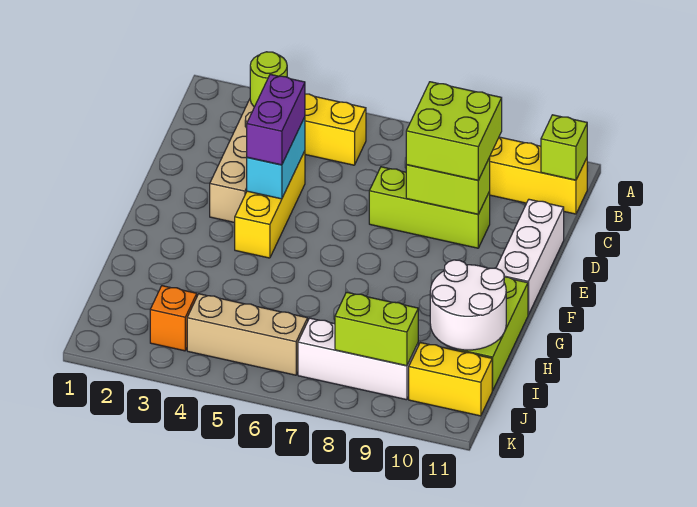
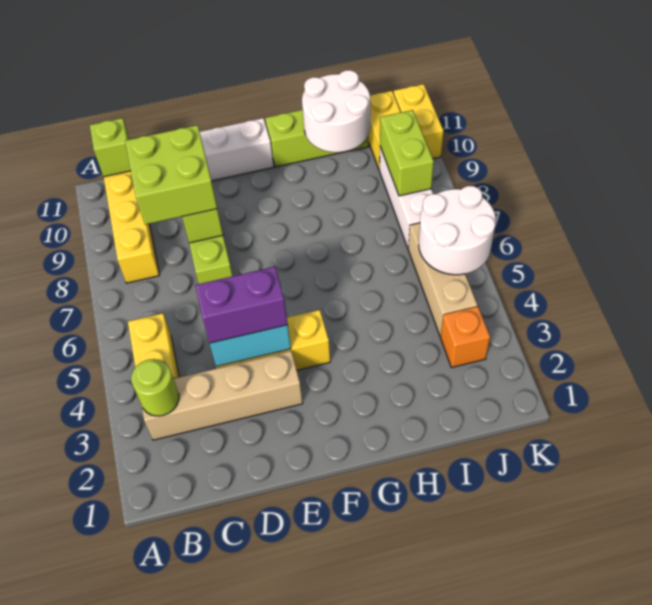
none -> white 2x2 round brick [419,186,496,275]
none -> yellow 1x2 brick [394,84,443,159]

